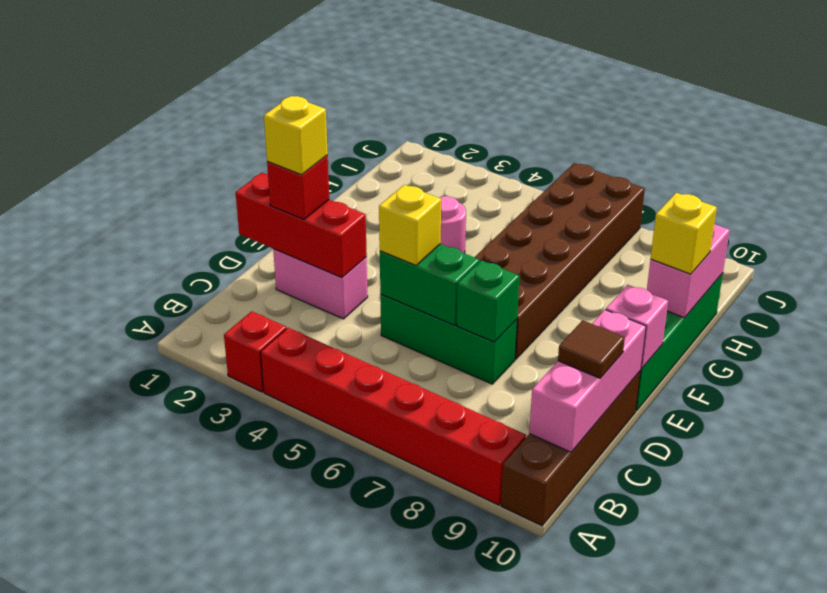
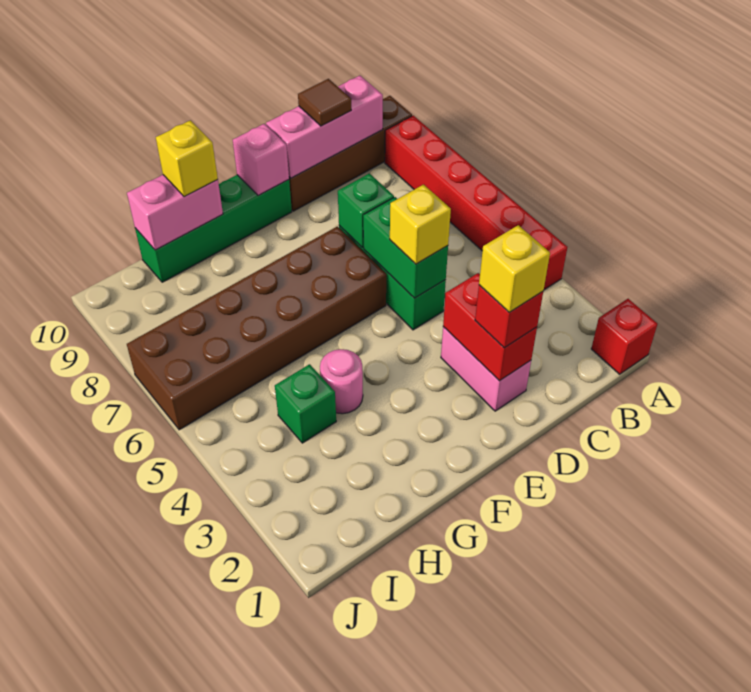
red 1x1 brick [224,311,286,392] -> red 1x1 brick moved to [591,299,657,374]
red 1x3 brick [236,173,367,278] -> red 1x2 brick [443,273,537,381]
none -> green 1x1 brick [275,364,336,443]

